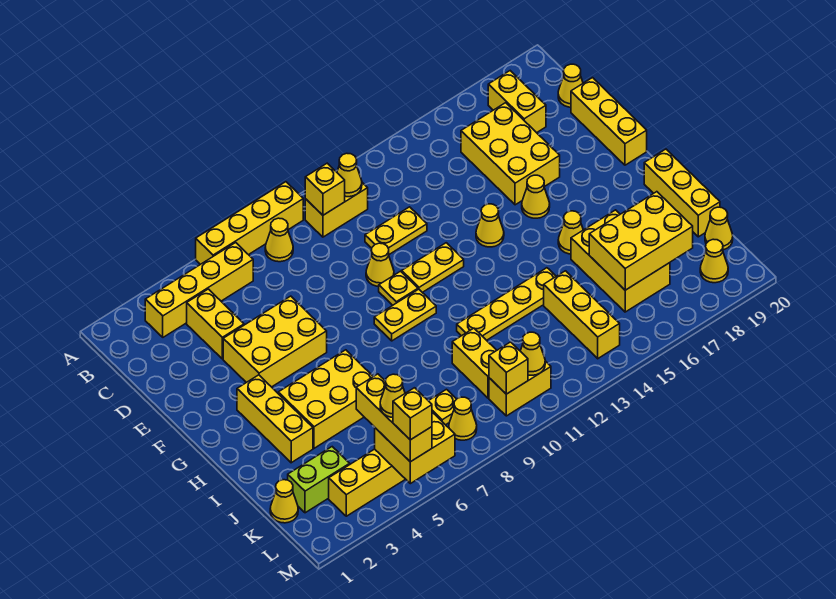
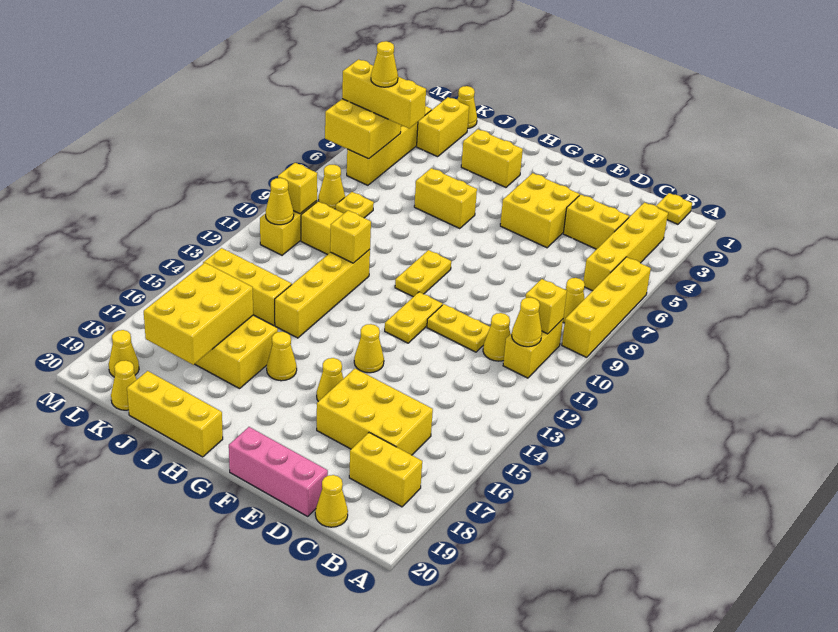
yellow 1x2 plate [365,207,427,254] -> yellow 1x2 plate turned to [427,304,490,352]
yellow 1x3 brick [571,78,647,165] -> pink 1x3 brick [229,427,328,516]
yellow 2x3 brick [223,296,327,387] -> yellow 2x2 brick [500,173,580,248]
yellow 1x1 cone [366,243,394,286] -> yellow 1x1 cone moved to [483,313,510,361]
yellow 1x1 plate [379,271,418,305] -> yellow 1x1 plate moved to [656,193,692,224]
yellow 1x3 brick [237,375,313,463] -> yellow 1x2 brick [461,129,523,187]
yellow 2x3 brick [278,350,373,448] -> yellow 1x2 brick [414,168,477,229]
yellow 1x4 plate [457,268,556,340] -> yellow 1x4 brick [275,250,370,338]
lime 1x2 brick [288,447,350,513] -> yellow 1x2 brick [417,97,469,157]
yellow 1x1 brick [393,388,432,440] -> yellow 1x1 brick moved to [330,211,371,263]

